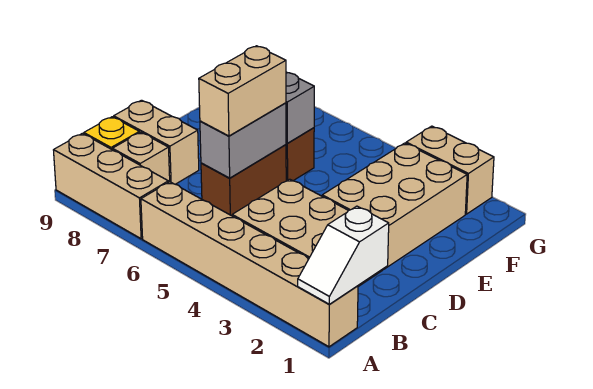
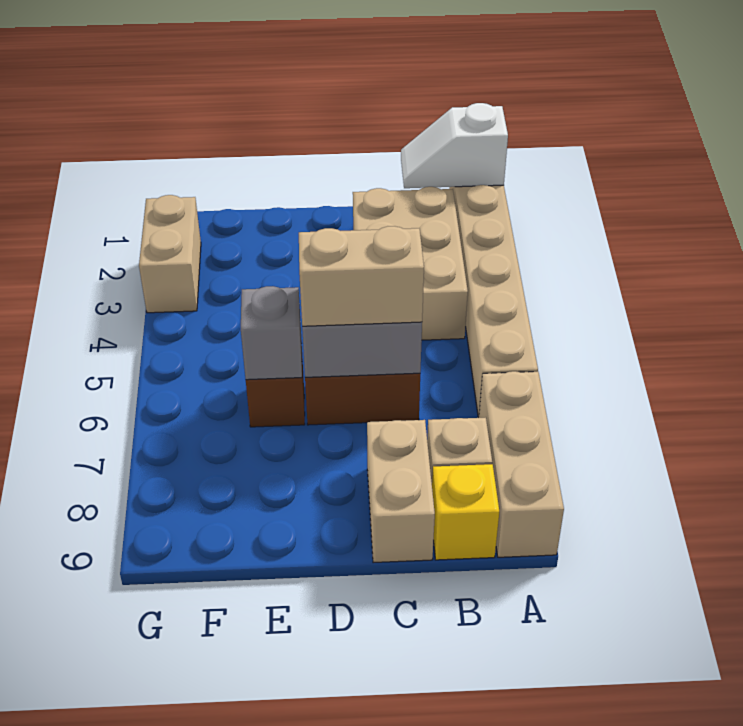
white 1x2 slope [298,206,389,304] -> white 1x2 slope turned to [401,103,508,188]
tan 2x3 brick [322,143,467,269] -> none

